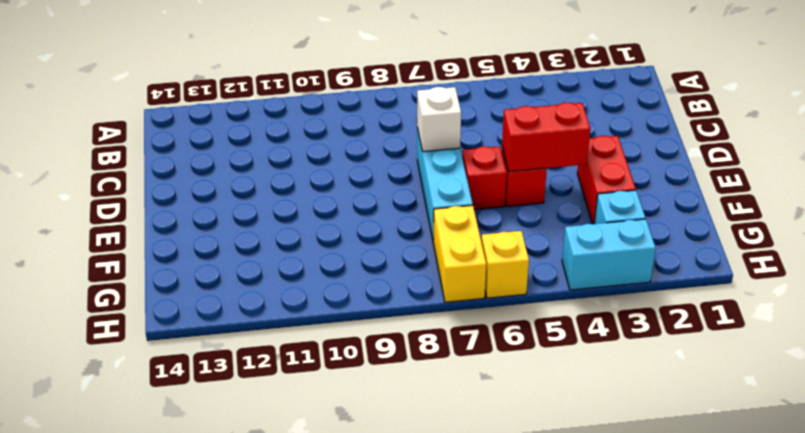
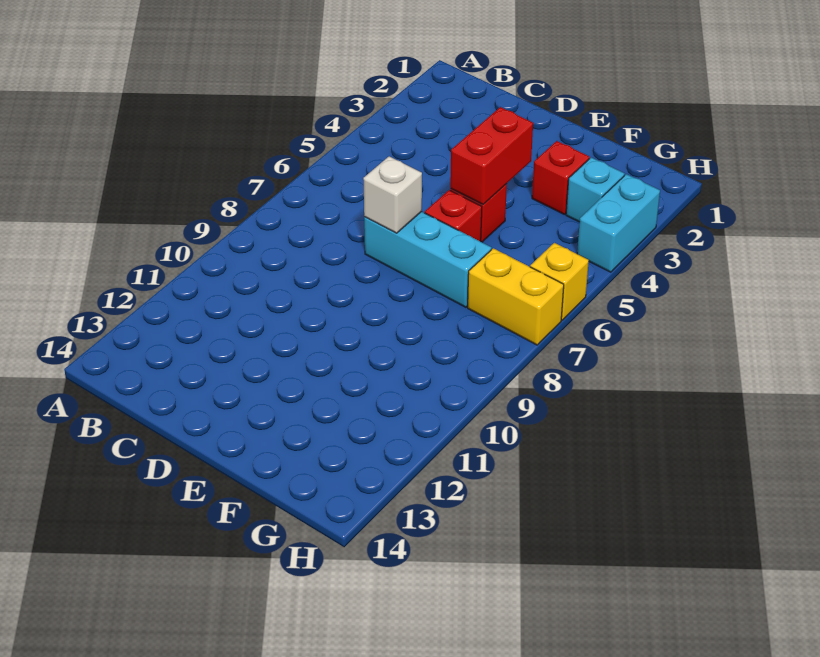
red 1x2 brick [577,136,636,224] -> red 1x1 brick [532,141,589,214]

